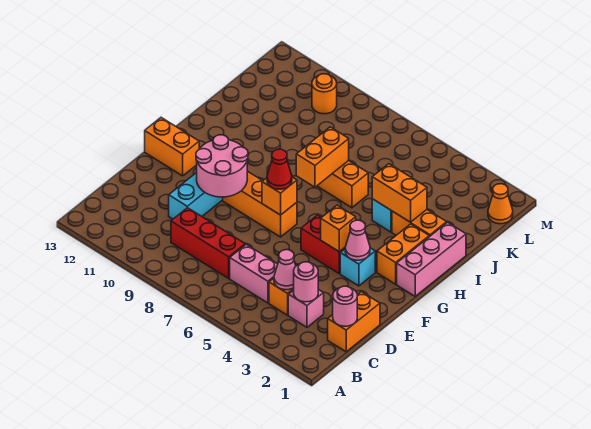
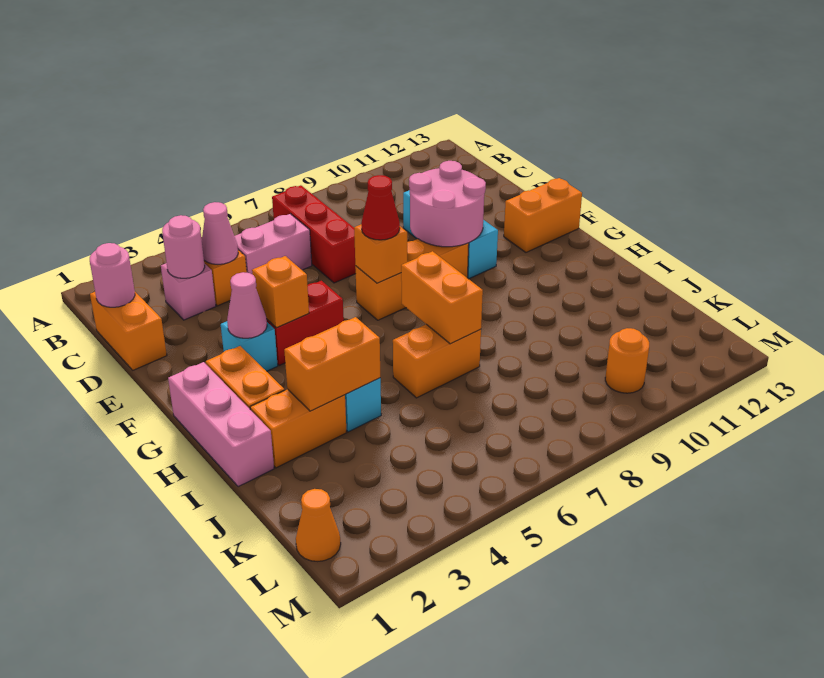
red 1x3 brick [171,208,245,278] -> red 1x3 brick turned to [272,185,356,283]

